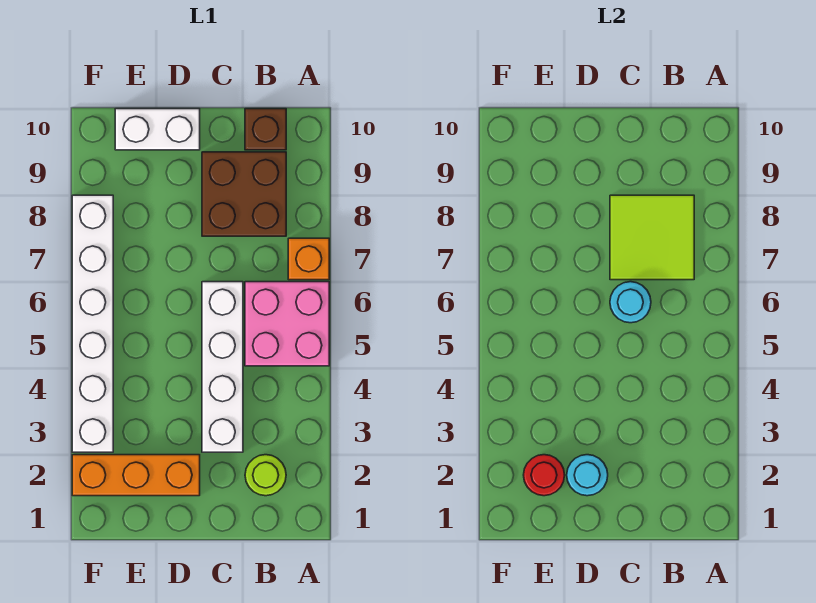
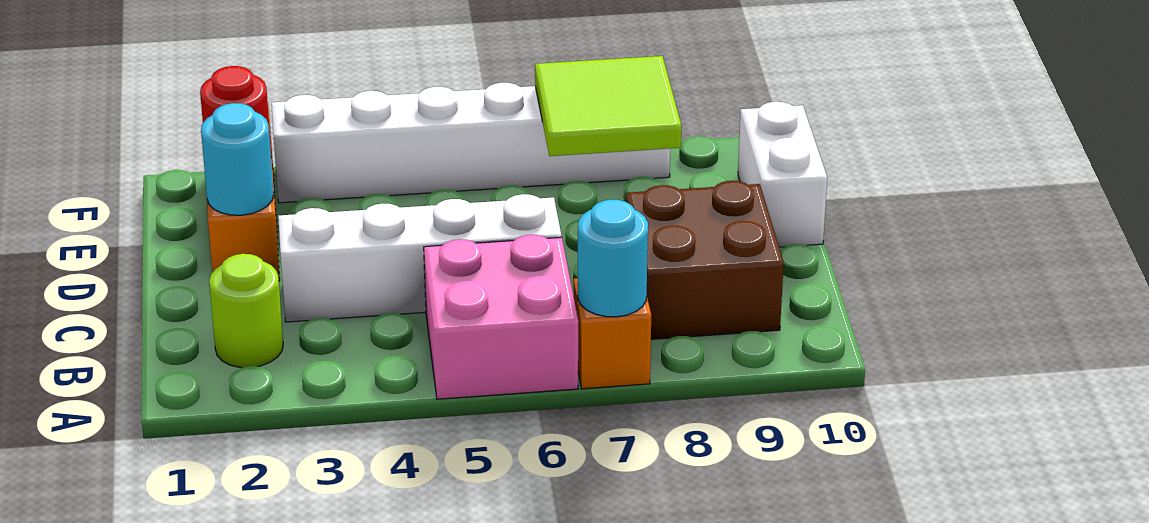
lime 2x2 tile [610,195,694,280] -> lime 2x2 tile moved to [535,56,682,156]
brown 1x1 brick [245,109,286,150] -> none
cyan 1x1 round brick [610,282,651,323] -> cyan 1x1 round brick moved to [578,200,648,317]

